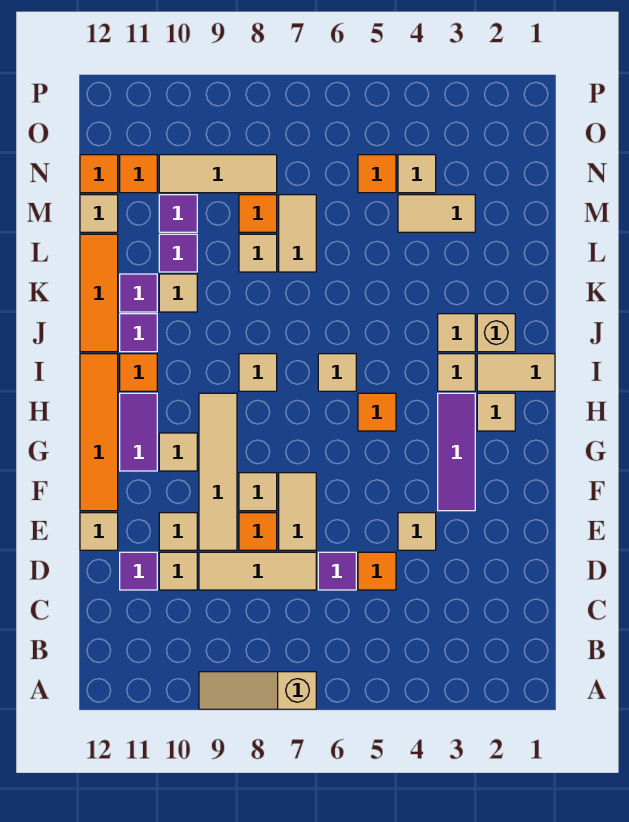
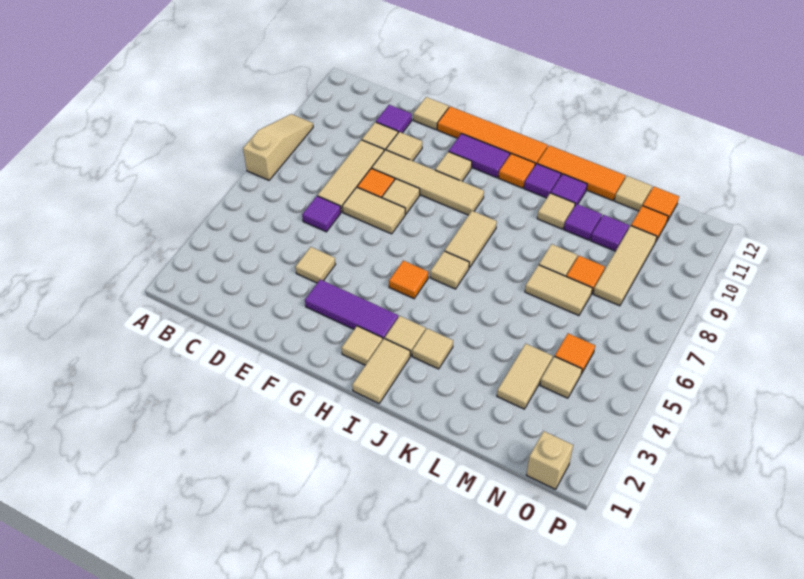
orange 1x1 tile [358,552,396,590] -> none
tan 1x1 tile [239,354,277,391] -> tan 1x2 tile [445,211,497,268]
tan 1x1 brick [477,314,515,352] -> tan 1x1 brick moved to [527,431,573,489]

